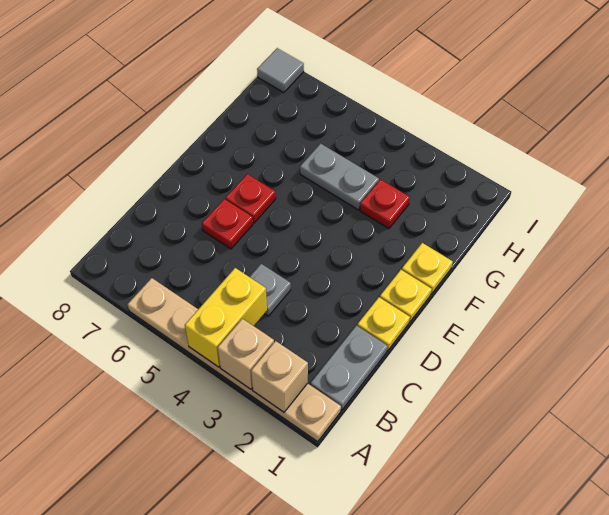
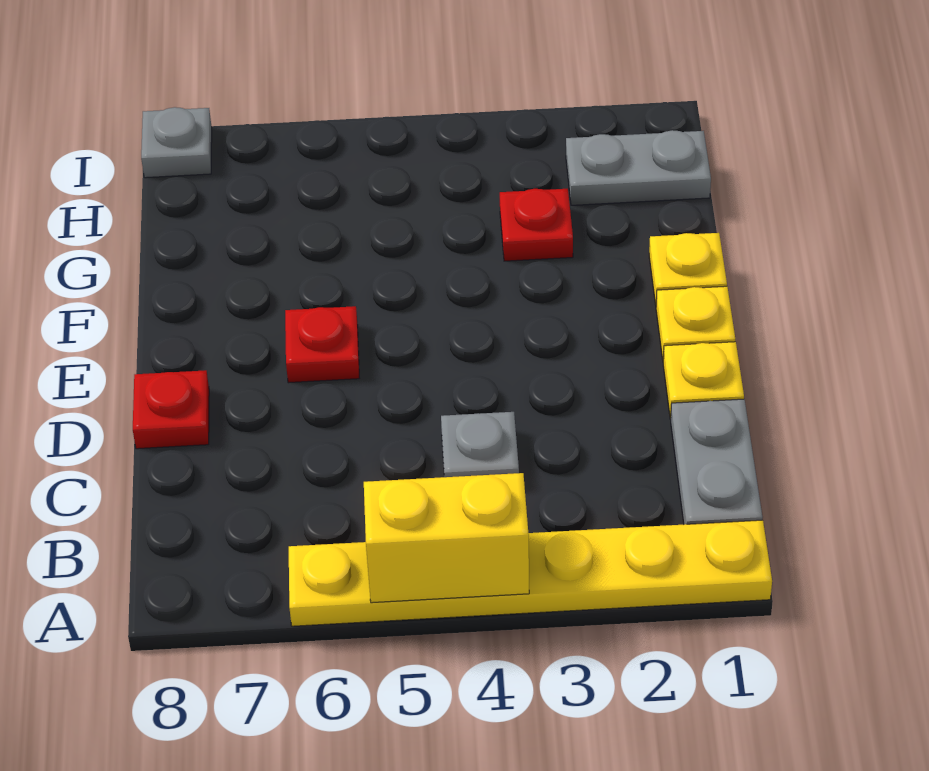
tan 1x6 plate [128,278,341,442] -> yellow 1x6 plate [289,520,772,626]
tan 1x1 brick [251,341,308,412] -> none
tan 1x1 brick [218,319,274,389] -> none
yellow 1x2 brick [185,268,267,367] -> yellow 1x2 brick turned to [364,473,529,603]
red 1x1 plate [202,199,253,249] -> red 1x1 plate moved to [133,370,209,449]
grey 1x2 plate [300,144,379,210] -> grey 1x2 plate moved to [566,130,711,205]
grey 1x1 tile [257,48,304,93] -> grey 1x1 plate [141,107,212,178]

